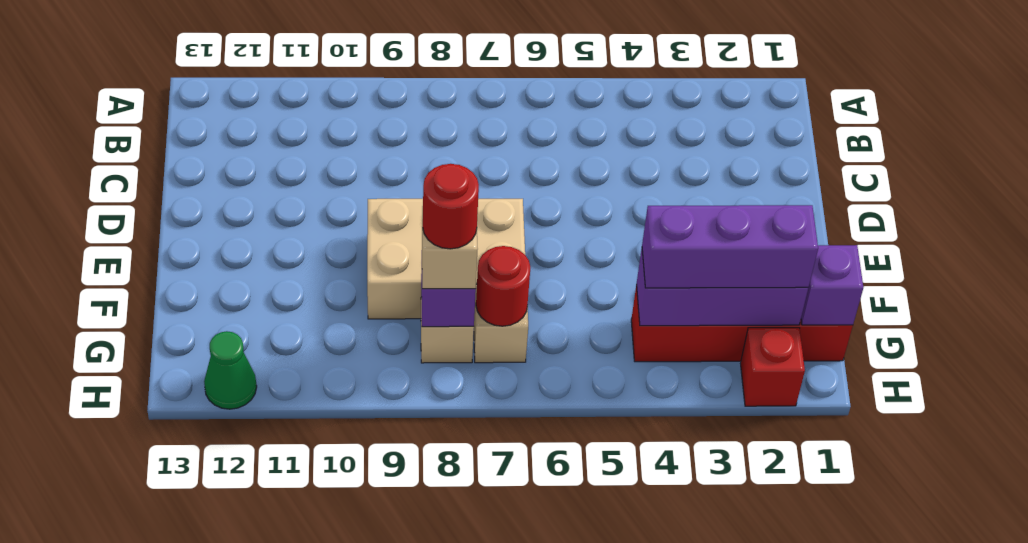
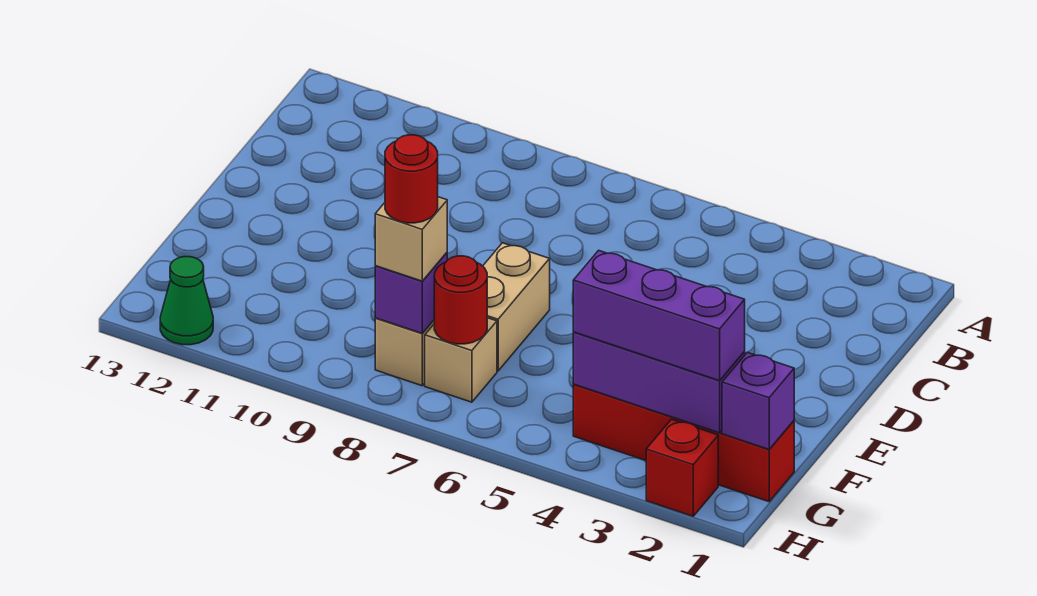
tan 2x3 brick [367,199,525,319] -> tan 1x2 brick [483,243,550,371]

